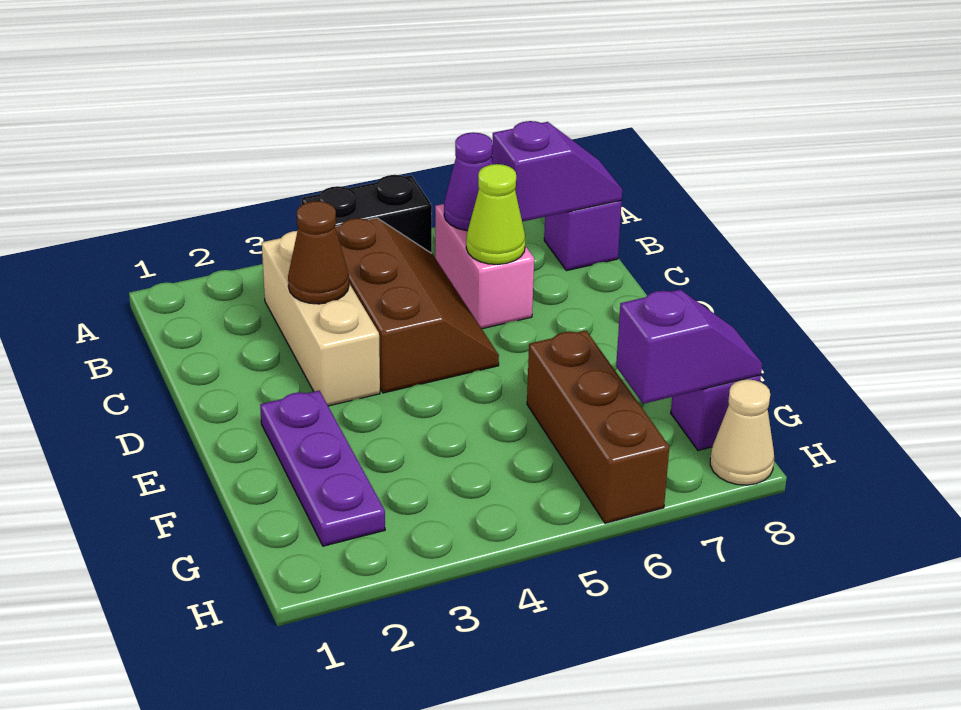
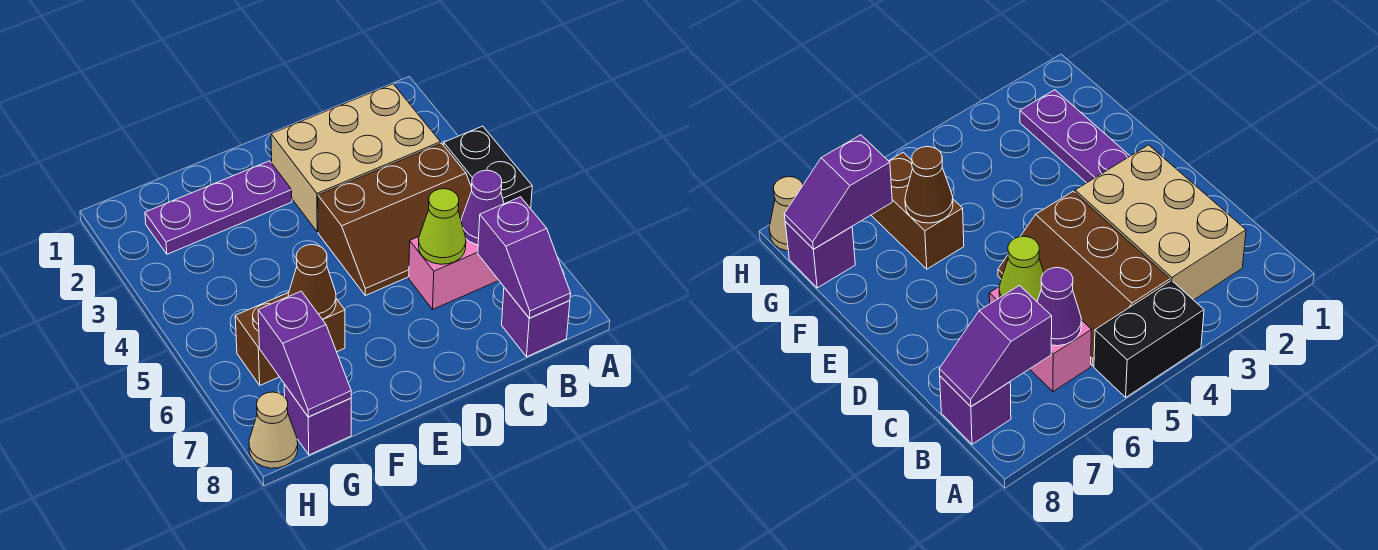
tan 1x3 brick [262,231,380,406] -> tan 2x3 brick [271,84,441,232]
brown 1x1 cone [288,201,349,304] -> brown 1x1 cone moved to [288,245,336,319]
brown 1x3 brick [527,330,669,523] -> brown 1x2 brick [235,293,345,385]

